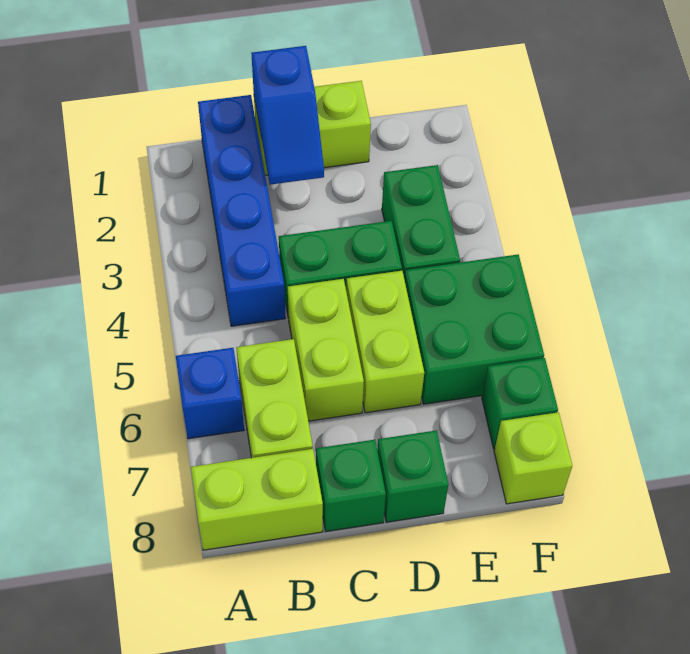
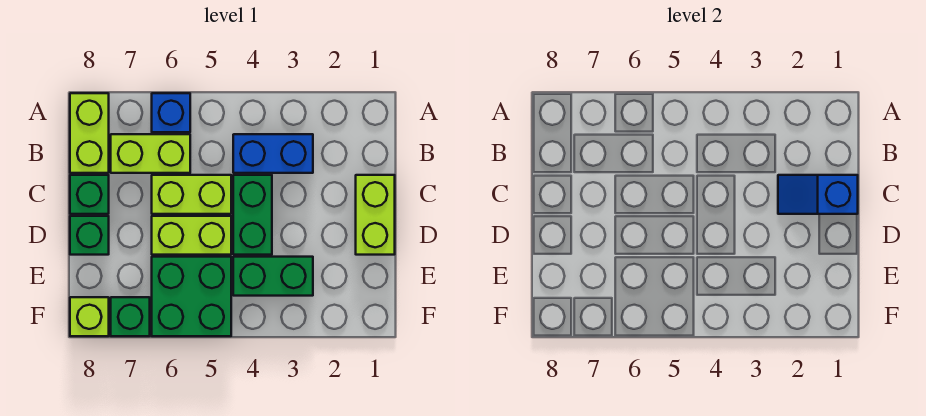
blue 1x4 brick [198,95,285,326] -> blue 1x2 brick [233,134,313,173]

